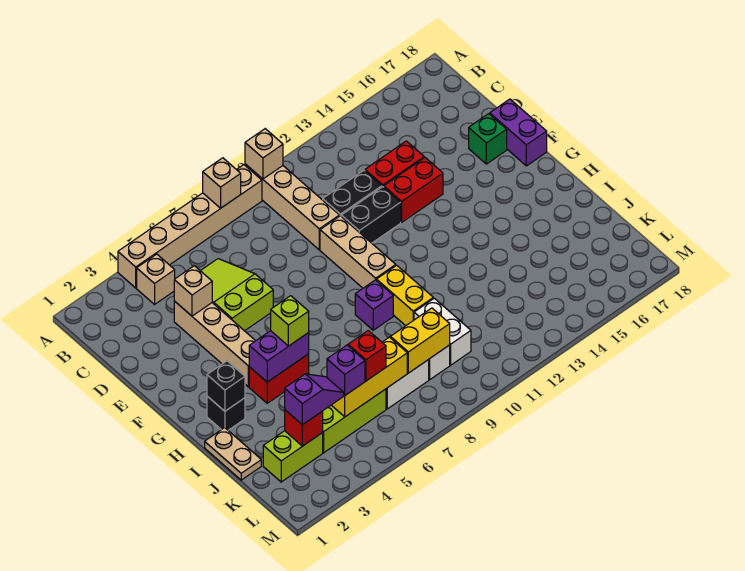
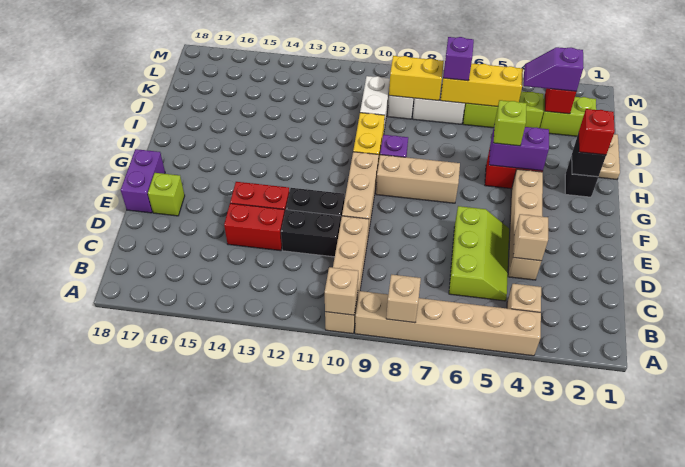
lime 2x3 slope [201,259,273,331] -> lime 2x3 slope turned to [449,206,509,301]
green 1x1 brick [469,114,507,164] -> lime 1x1 brick [148,173,185,216]
none -> tan 1x3 brick [376,155,460,203]
purple 1x1 brick [327,345,365,395] -> purple 1x1 brick moved to [443,37,474,81]
red 1x1 brick [348,331,386,381] -> red 1x1 brick moved to [579,109,615,155]

